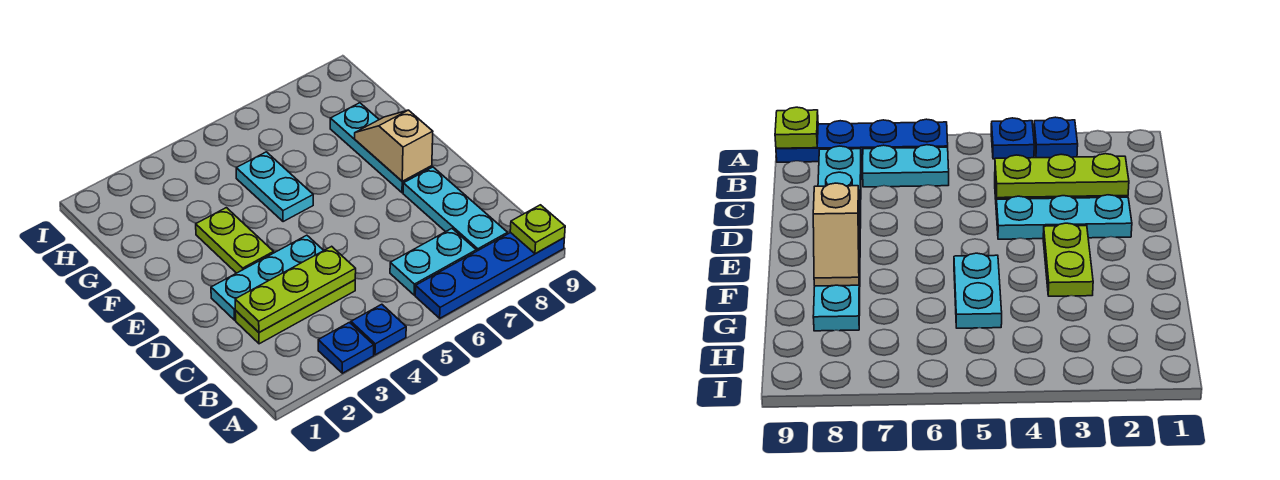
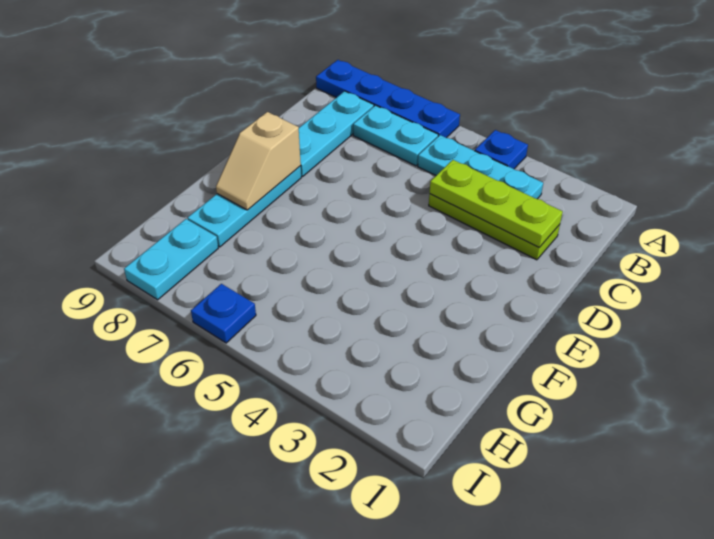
blue 1x1 plate [318,322,374,373] -> blue 1x1 plate moved to [191,284,256,343]
lime 1x1 plate [510,205,565,254] -> none
cyan 1x3 plate [211,235,324,320] -> cyan 1x3 plate moved to [418,135,543,199]
lime 1x2 plate [196,208,274,273] -> none
cyan 1x2 plate [236,152,313,222] -> cyan 1x2 plate moved to [124,219,218,300]

